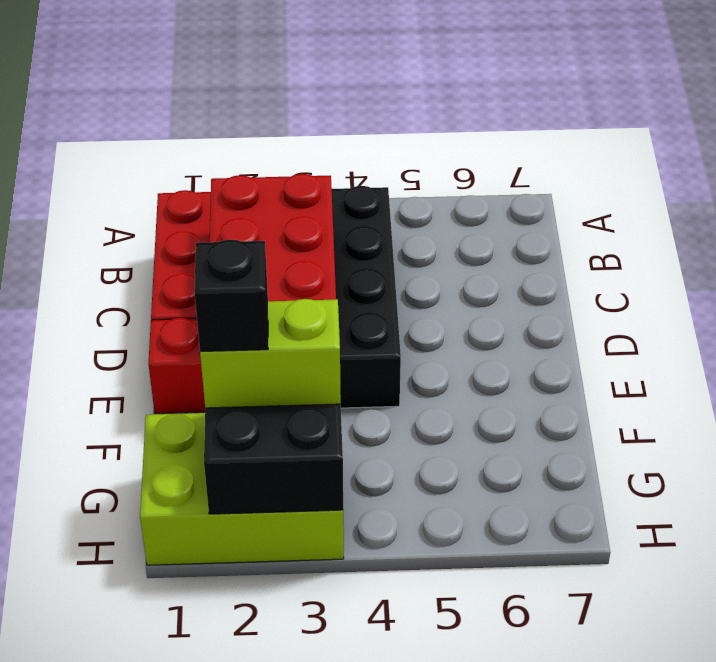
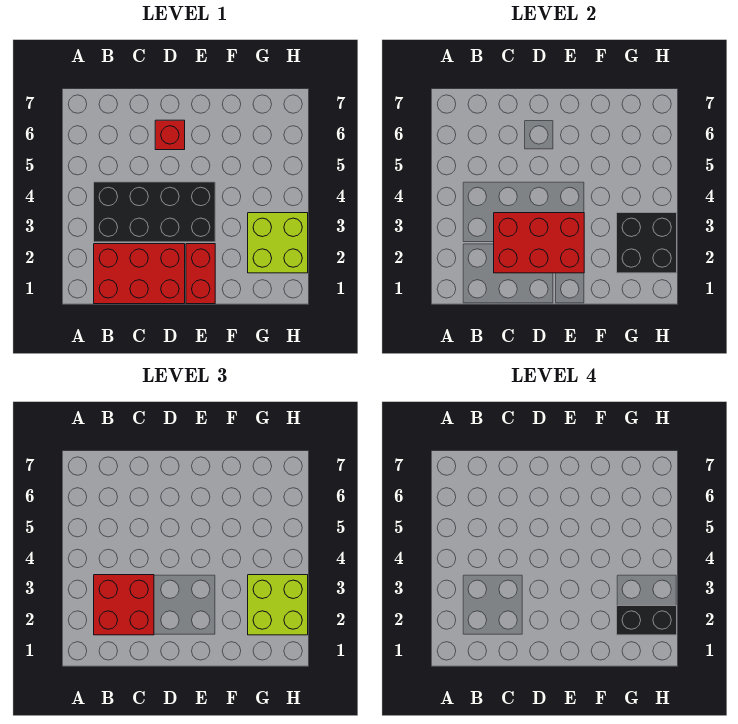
none -> red 2x2 brick [94,575,154,635]
none -> red 1x1 brick [155,120,185,150]
lime 2x3 brick [140,413,344,565] -> lime 2x2 brick [248,213,308,273]
lime 1x2 brick [200,299,341,408] -> lime 2x2 brick [248,575,308,635]
black 1x1 brick [194,239,268,352] -> black 1x2 brick [617,606,677,635]

